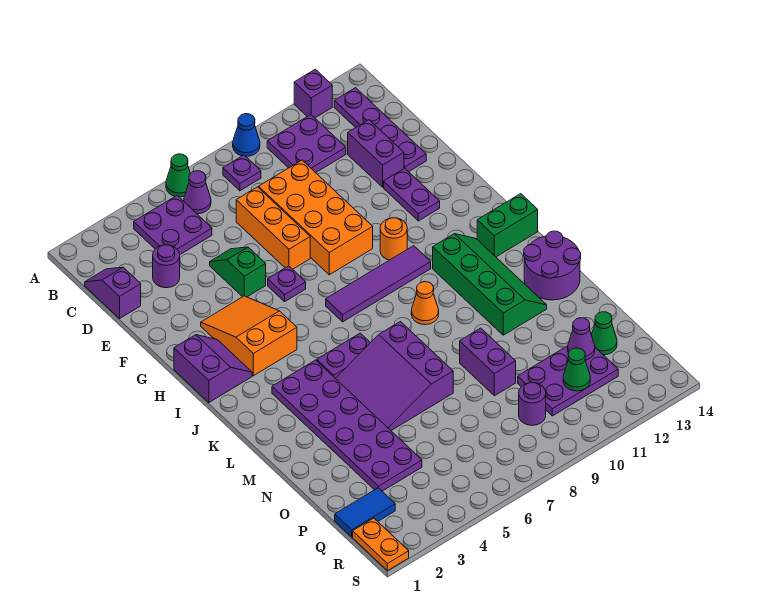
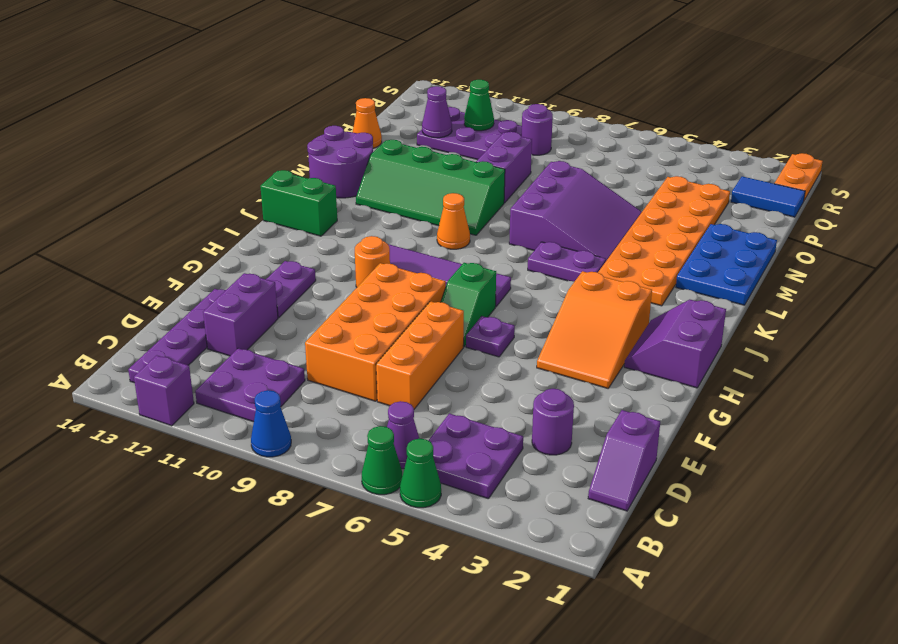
purple 1x1 plate [223,155,261,191] -> none
green 1x2 slope [210,247,266,297] -> green 1x2 slope moved to [441,263,496,347]
green 2x4 slope [433,234,547,335] -> green 2x4 slope turned to [356,140,505,235]
purple 2x6 plate [272,360,422,491] -> orange 2x6 plate [598,176,730,306]
none -> blue 2x3 plate [676,224,777,305]
none -> orange 1x1 cone [353,98,382,148]
green 1x1 cone [591,312,617,355] -> green 1x1 cone moved to [400,439,441,508]

